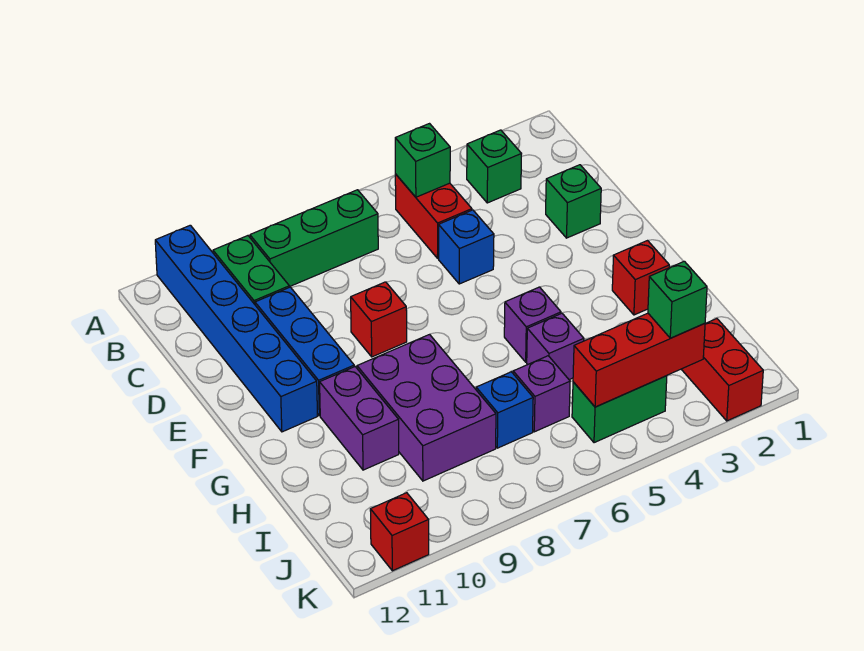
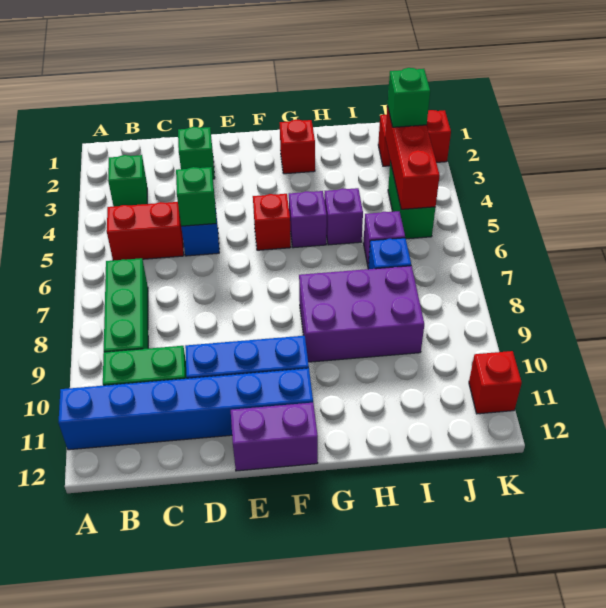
green 1x1 brick [395,124,450,197] -> green 1x1 brick moved to [176,167,216,226]
red 1x1 brick [351,282,407,357] -> red 1x1 brick moved to [253,194,291,250]
purple 1x2 brick [320,367,399,470] -> purple 1x2 brick moved to [231,403,318,471]

